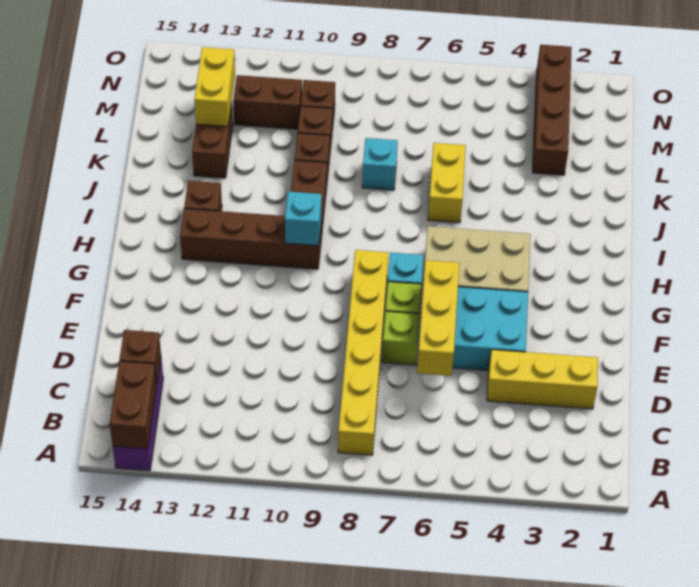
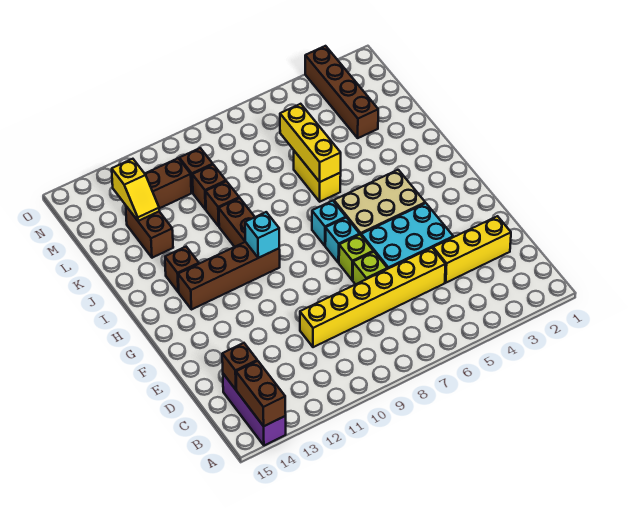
yellow 1x6 brick [338,250,389,455] -> yellow 1x6 brick turned to [300,248,446,347]
yellow 1x3 brick [417,260,459,376] -> yellow 1x3 brick moved to [280,104,341,182]
cyan 1x1 brick [362,138,398,190] -> cyan 1x1 brick moved to [312,201,346,246]
yellow 1x2 brick [194,47,235,127] -> yellow 1x2 slope [112,159,159,221]

